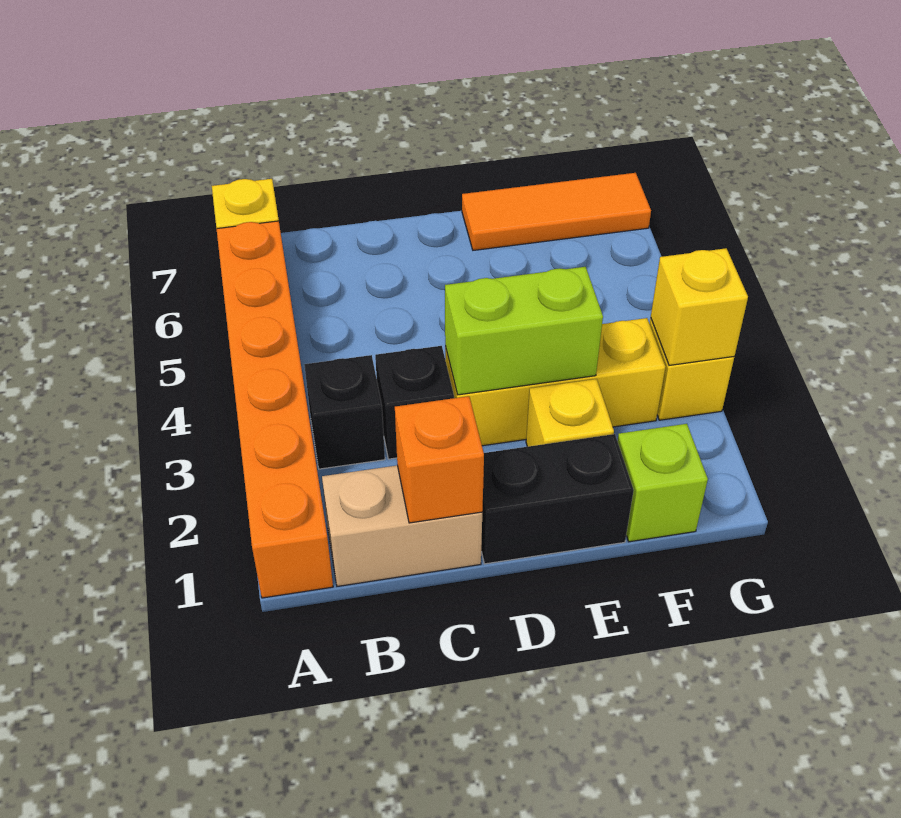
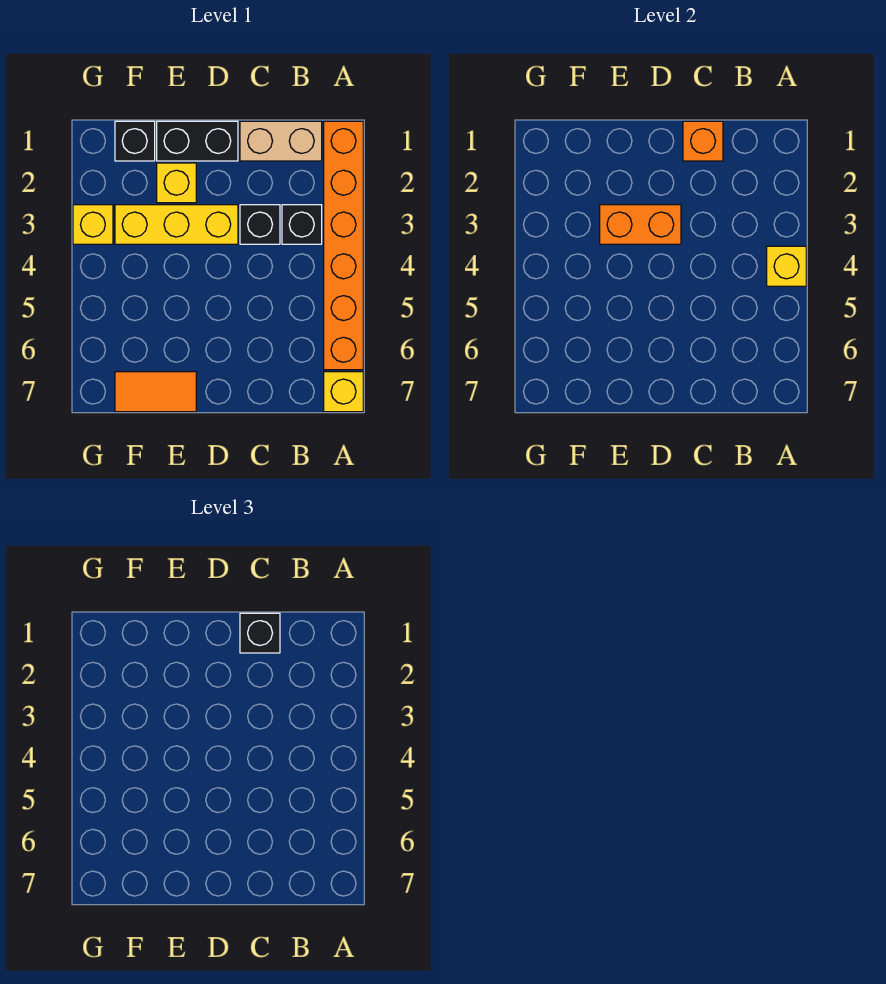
none -> black 1x1 brick [240,613,280,653]
lime 1x2 brick [445,267,603,395] -> orange 1x2 brick [600,205,681,244]
orange 1x3 tile [462,173,651,250] -> orange 1x2 tile [115,372,196,412]
lime 1x1 brick [618,424,708,542] -> black 1x1 brick [115,121,155,161]
yellow 1x1 brick [651,248,748,365] -> yellow 1x1 brick moved to [767,246,806,286]

